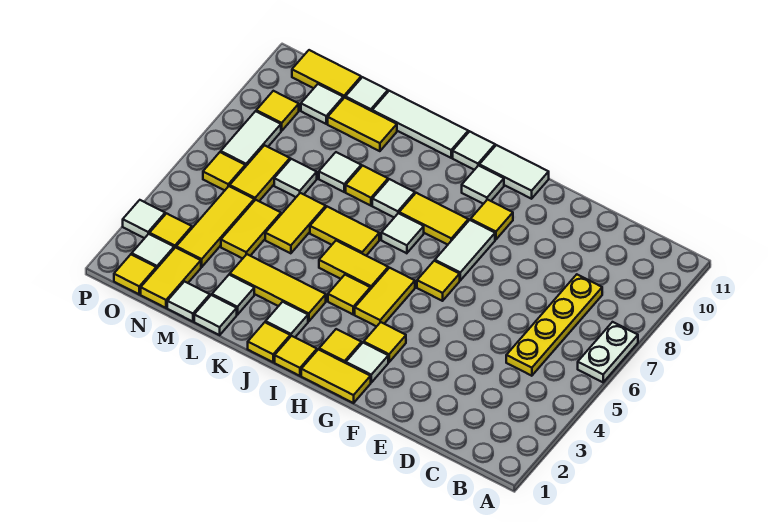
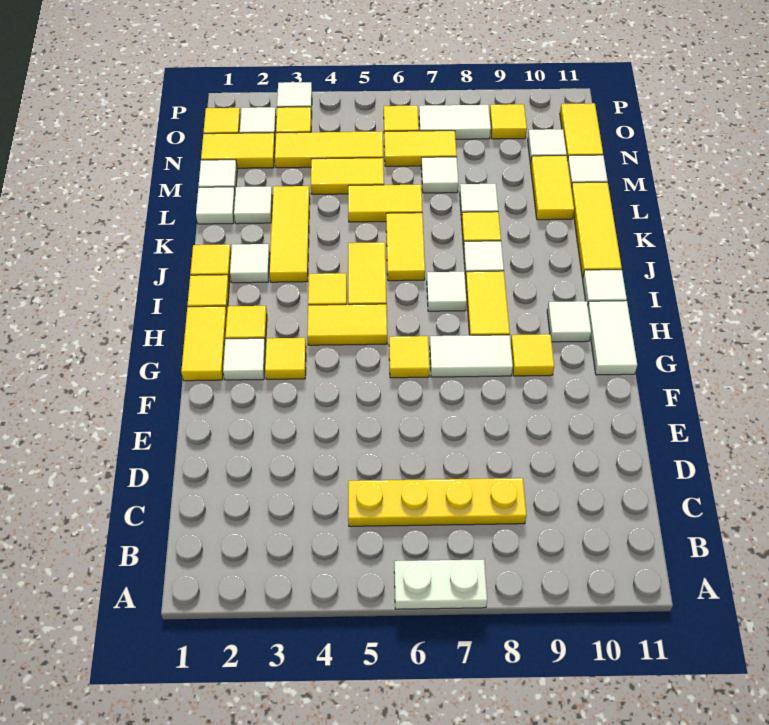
white 1x3 tile [372,91,468,158] -> yellow 1x3 tile [571,182,622,278]

